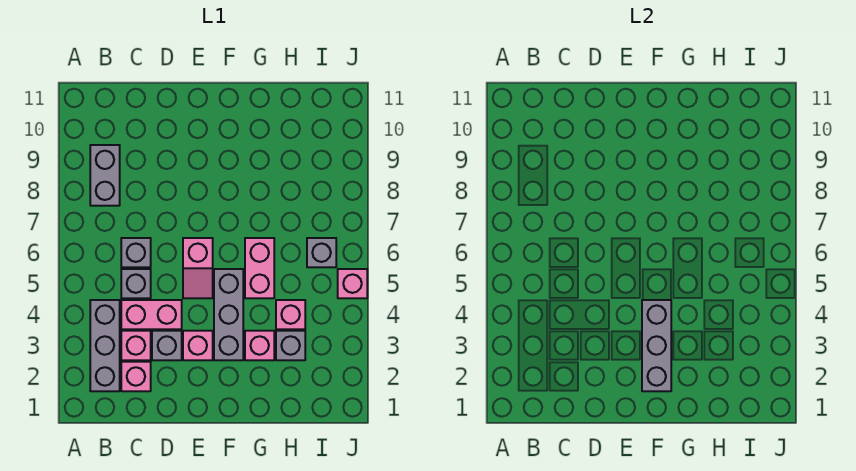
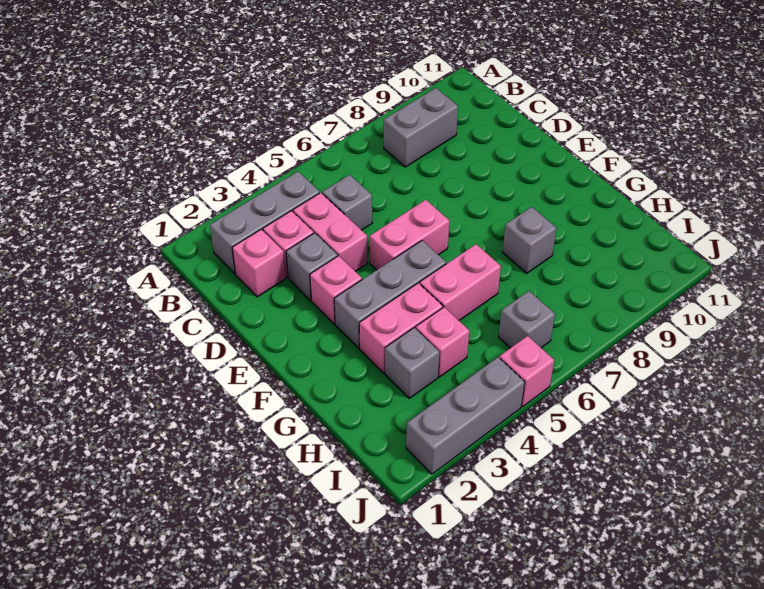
grey 1x1 brick [121,238,151,267] -> grey 1x1 brick moved to [502,207,557,273]
pink 1x2 slope [183,238,213,298] -> pink 1x2 brick [370,200,449,270]
grey 1x3 brick [642,300,671,391] -> grey 1x3 brick moved to [406,357,525,474]
pink 1x1 brick [245,331,274,360] -> pink 1x2 brick [359,283,443,373]

